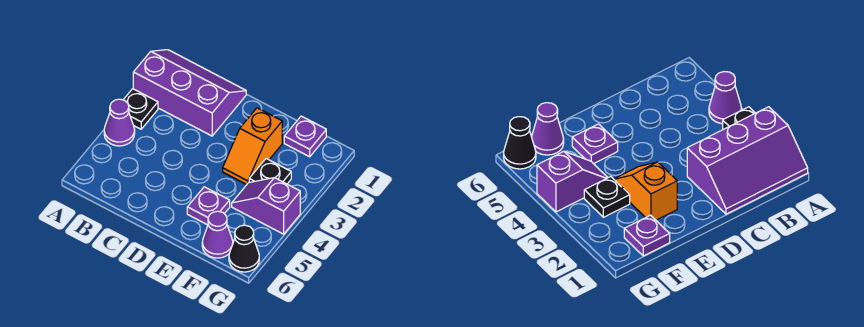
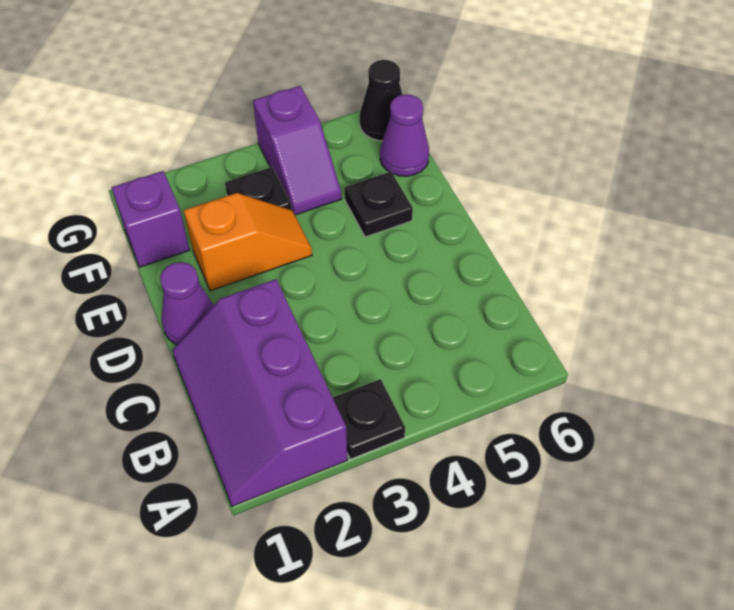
purple 1x1 cone [104,99,135,146] -> purple 1x1 cone moved to [160,262,214,344]
purple 1x1 plate [187,187,230,225] -> black 1x1 plate [345,172,413,237]
purple 1x1 plate [284,116,326,157] -> purple 1x1 brick [111,171,190,267]

